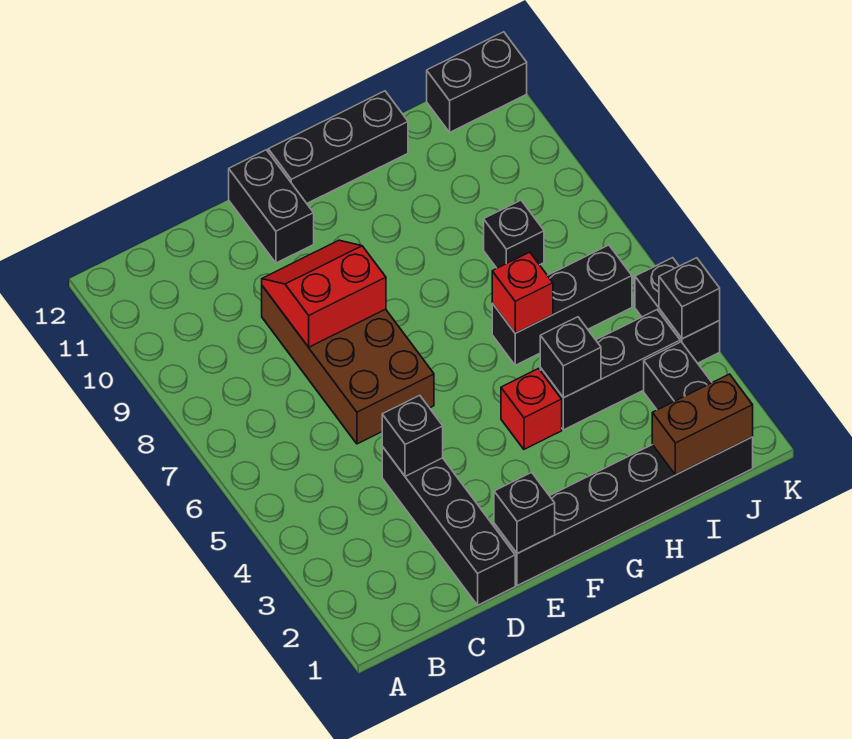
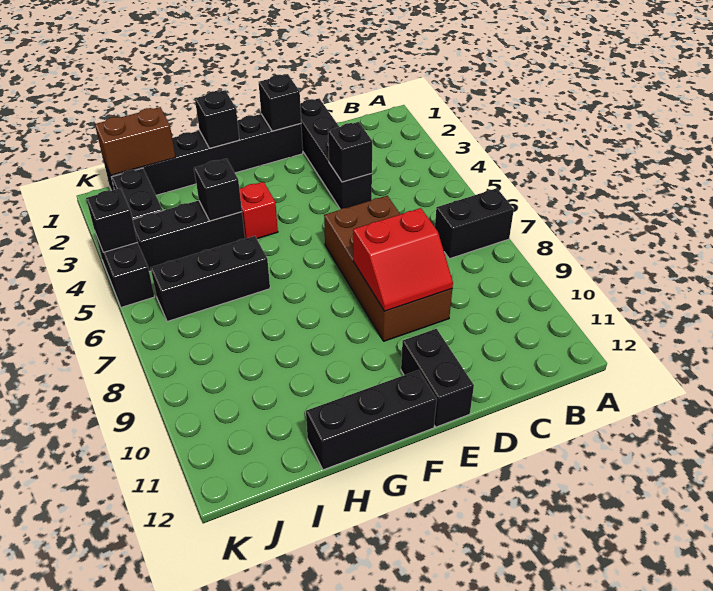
red 1x1 brick [492,252,553,333] -> none
black 1x1 brick [484,200,544,268] -> black 1x1 brick moved to [195,90,239,148]
black 1x2 brick [427,32,527,132] -> black 1x2 brick moved to [435,188,514,259]

